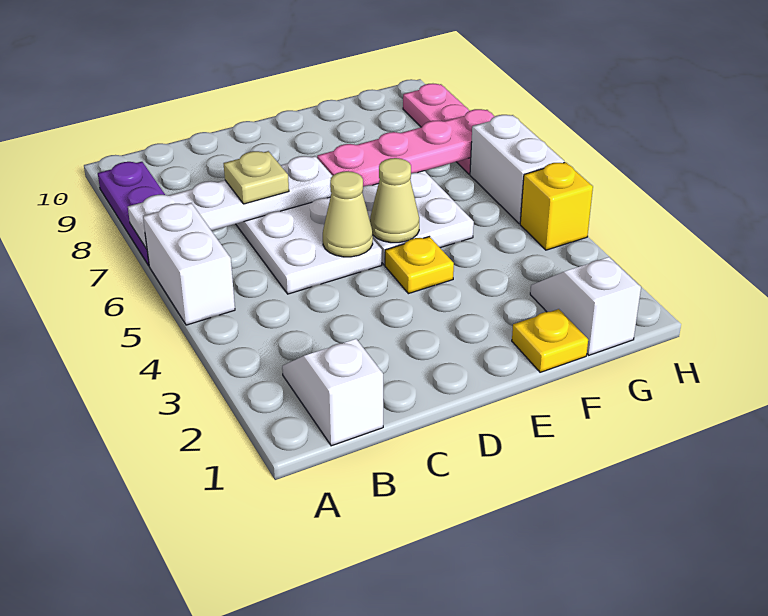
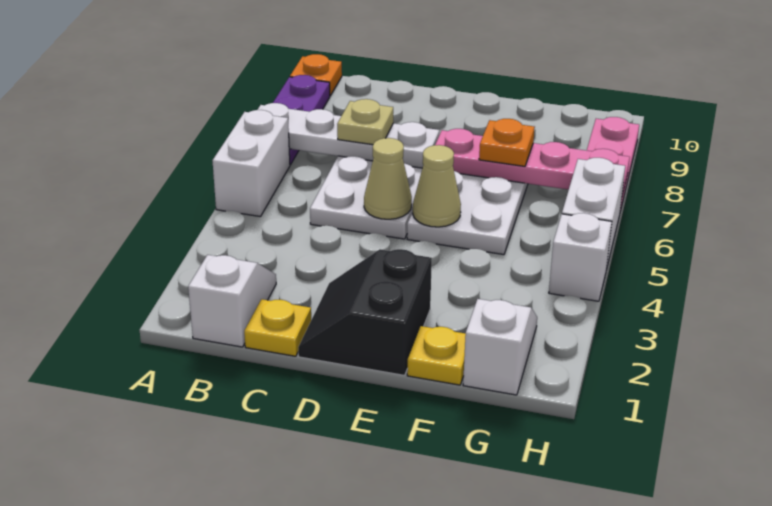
none -> orange 1x1 plate [290,54,342,96]
none -> black 2x2 slope [298,249,432,375]
yellow 1x1 plate [385,237,454,294] -> yellow 1x1 plate moved to [244,299,311,356]
none -> orange 1x1 plate [479,119,535,166]
yellow 1x1 brick [520,162,593,250] -> white 1x1 brick [549,213,612,301]

